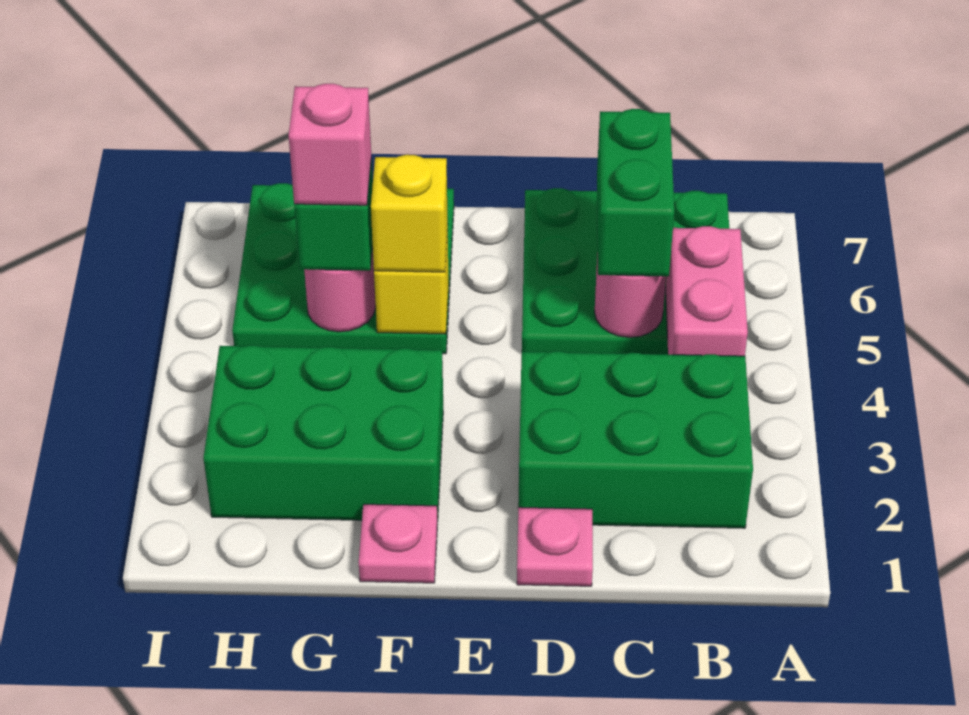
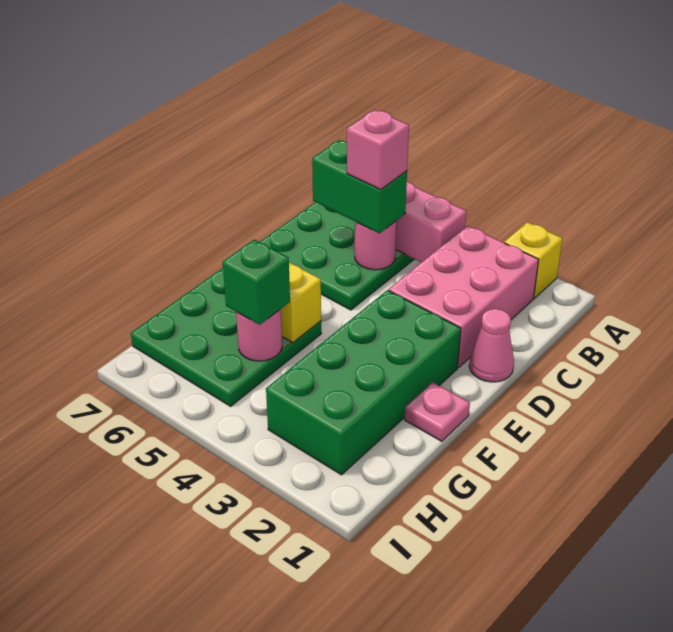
green 2x3 brick [518,351,753,528] -> pink 2x3 brick [389,226,539,368]
pink 1x1 plate [517,507,593,586] -> pink 1x1 cone [469,309,514,382]
green 2x3 brick [203,345,443,522] -> green 2x4 brick [266,290,461,475]
yellow 1x1 brick [371,155,448,272] -> yellow 1x1 brick moved to [504,222,563,298]
pink 1x1 brick [289,84,371,205] -> pink 1x1 brick moved to [347,110,409,189]

